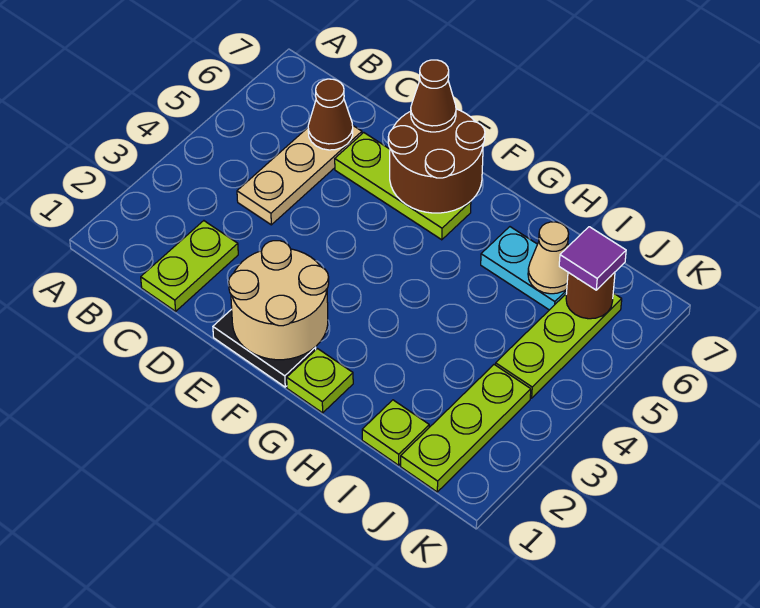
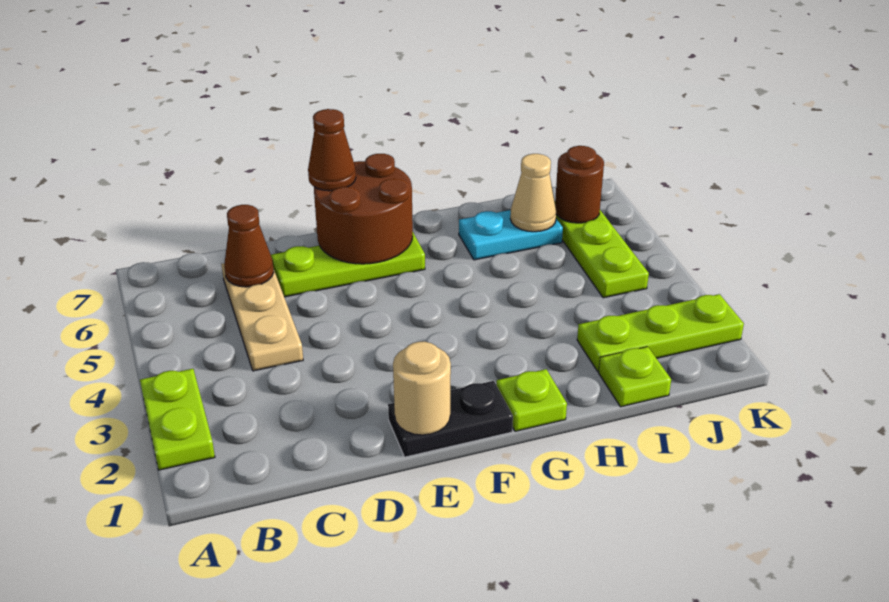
lime 1x2 plate [141,221,238,311] -> lime 1x2 plate moved to [140,369,215,470]
tan 2x2 round brick [229,241,329,360] -> tan 1x1 round brick [393,342,451,435]
lime 1x3 plate [401,365,531,492] -> lime 1x3 plate turned to [577,294,744,371]
purple 1x1 tile [559,227,626,290] -> none

